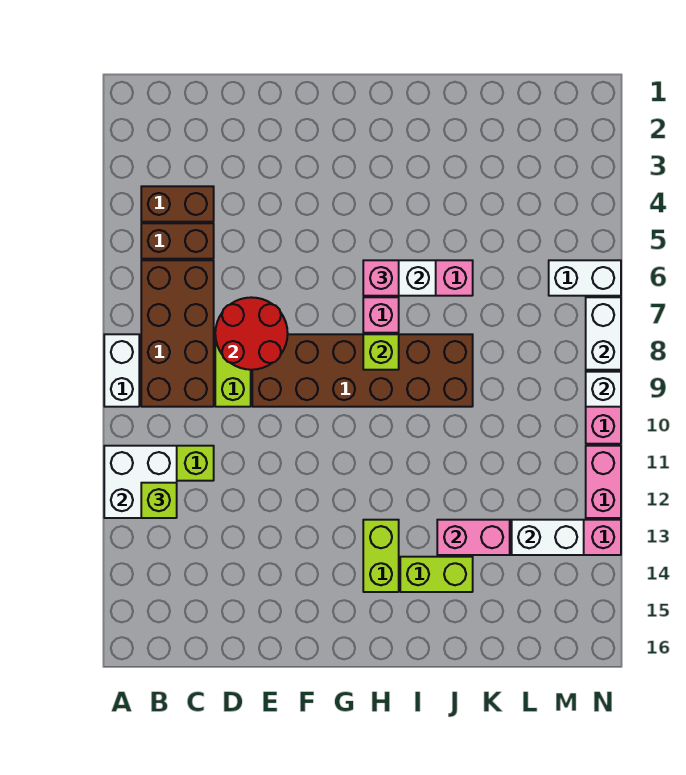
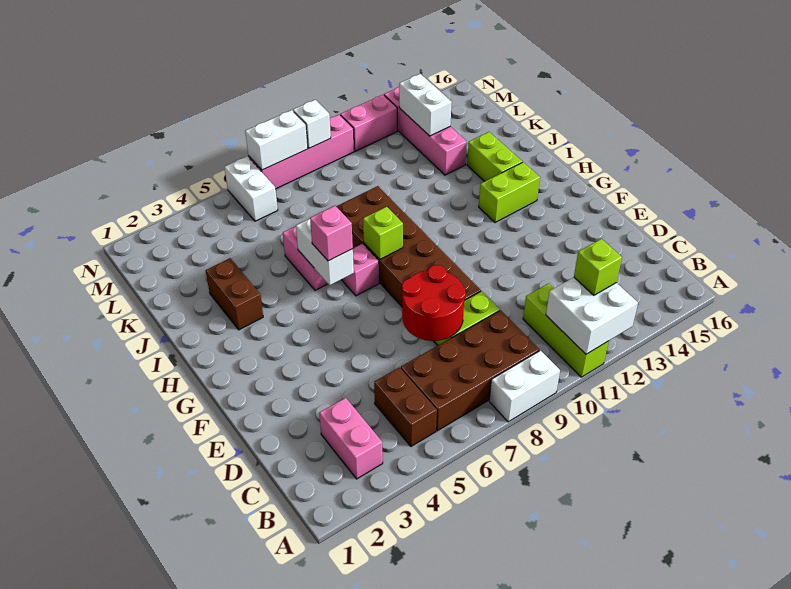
brown 1x2 brick [141,186,214,222] -> brown 1x2 brick moved to [206,258,263,330]
pink 1x2 brick [437,520,510,555] -> pink 1x2 brick moved to [319,398,383,479]

